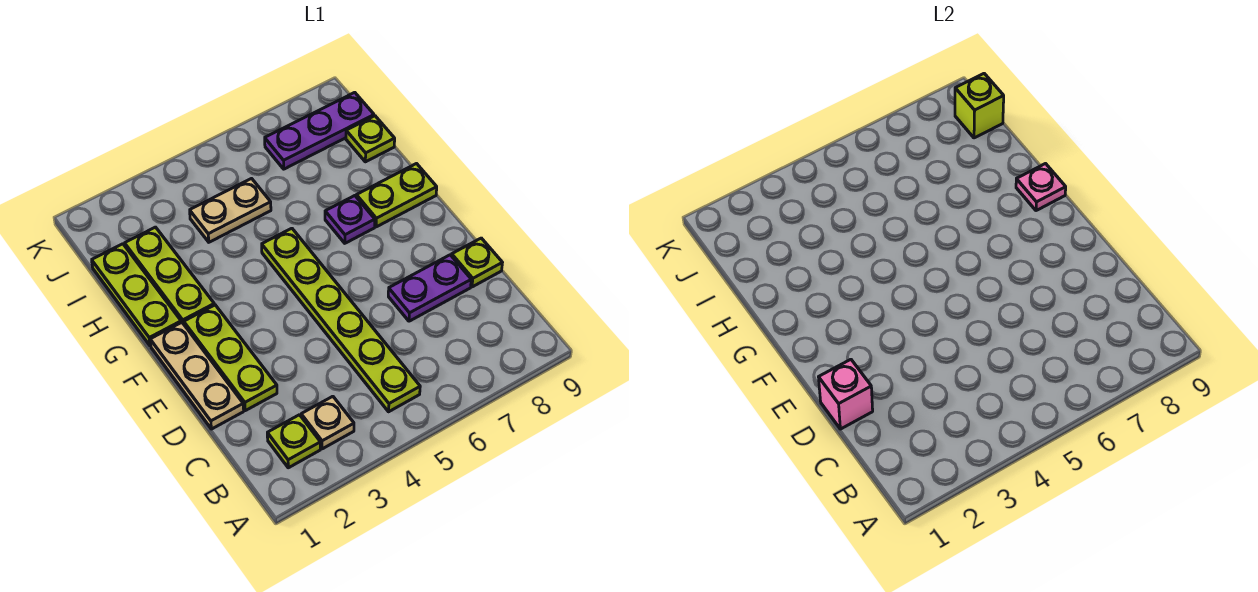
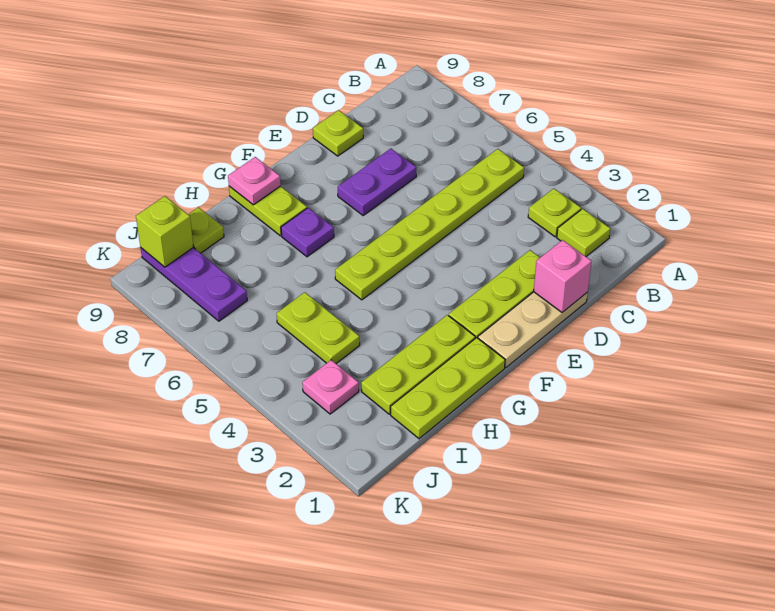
tan 1x1 plate [301,396,354,449] -> lime 1x1 plate [528,189,581,237]
purple 1x2 plate [388,255,471,321] -> purple 1x2 plate turned to [338,149,416,215]
tan 1x2 plate [190,179,271,242] -> lime 1x2 plate [277,292,360,363]
none -> pink 1x1 plate [302,360,359,414]

